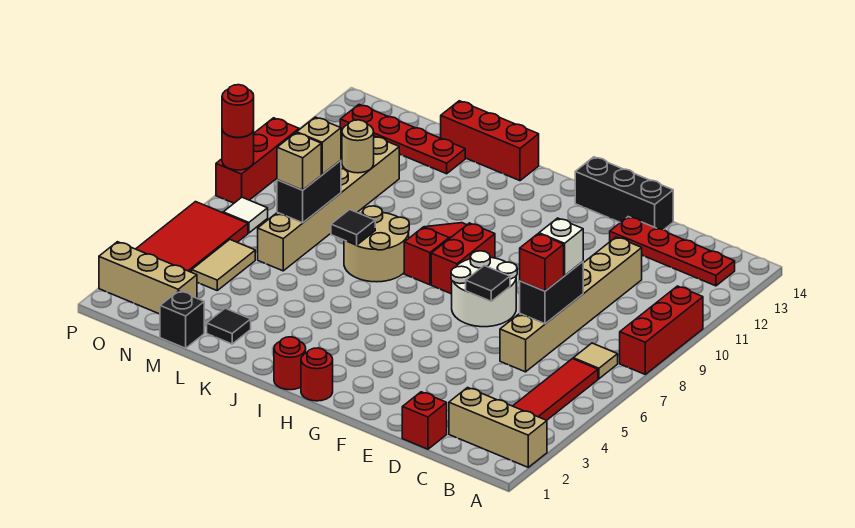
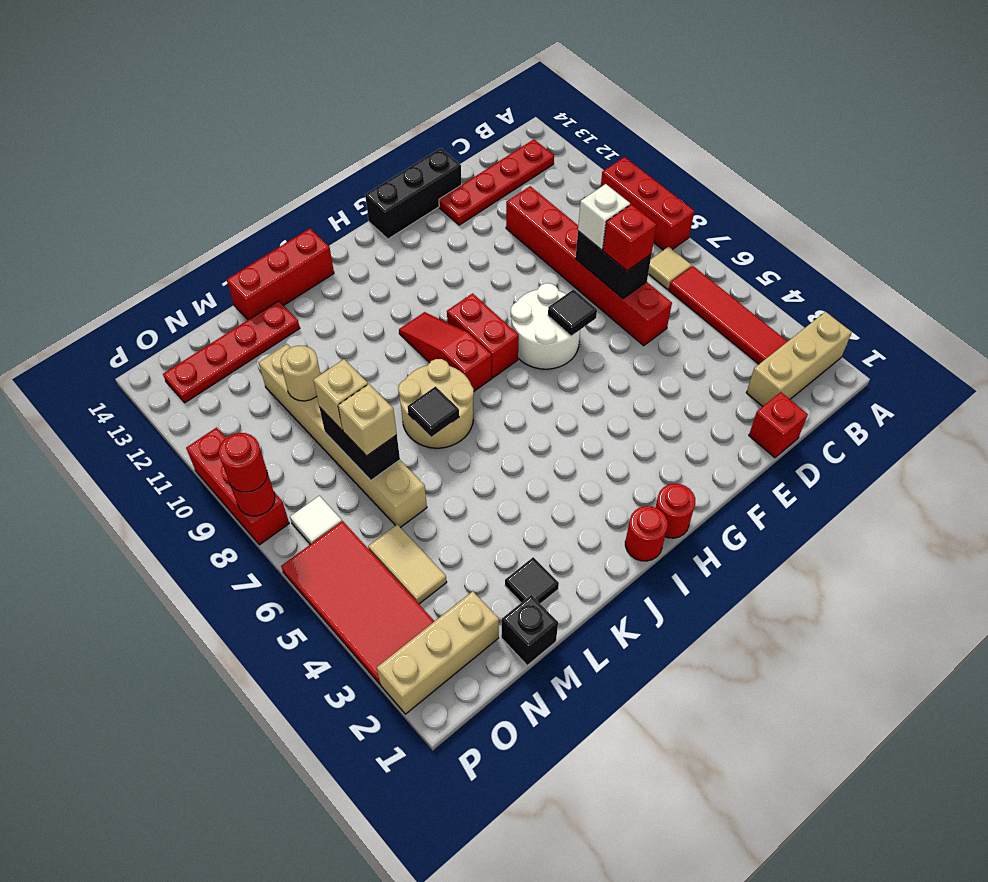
tan 1x6 brick [500,237,642,372] -> red 1x6 brick [506,186,672,346]

